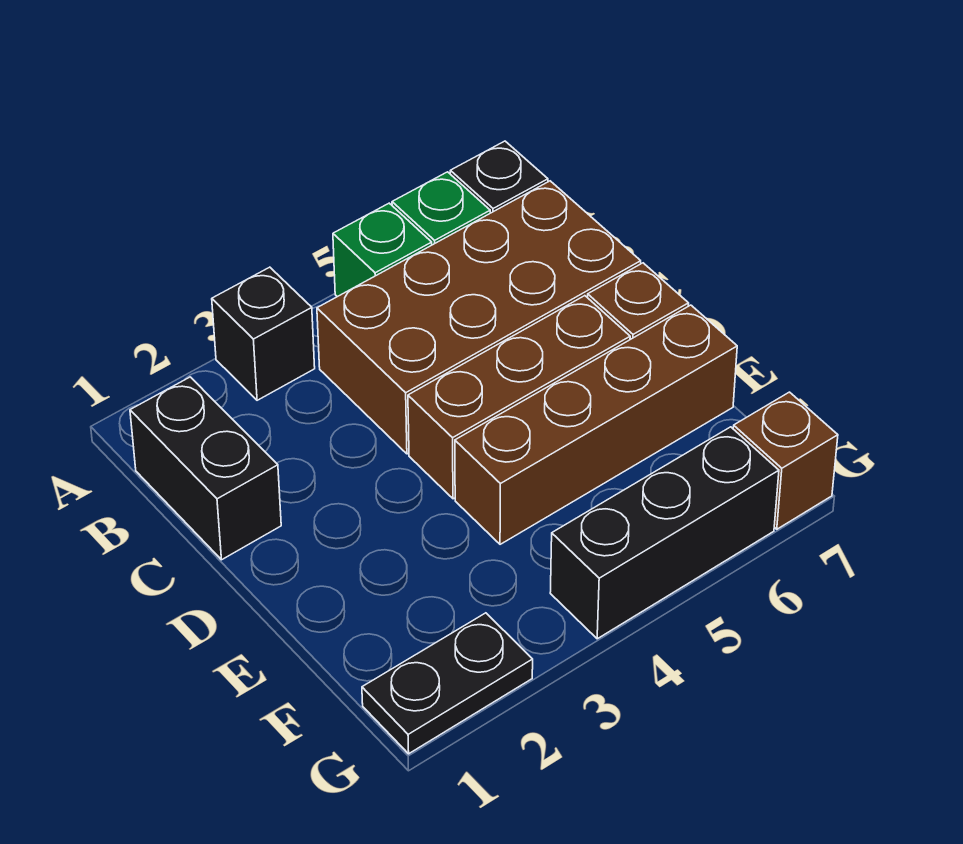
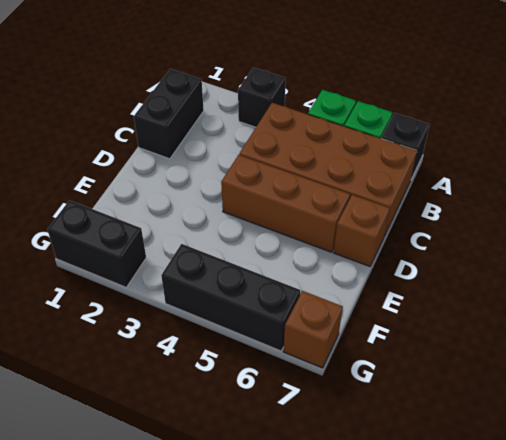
brown 1x4 brick [455,305,737,544] -> none
black 1x2 plate [362,613,533,754] -> black 1x2 brick [47,200,146,287]

